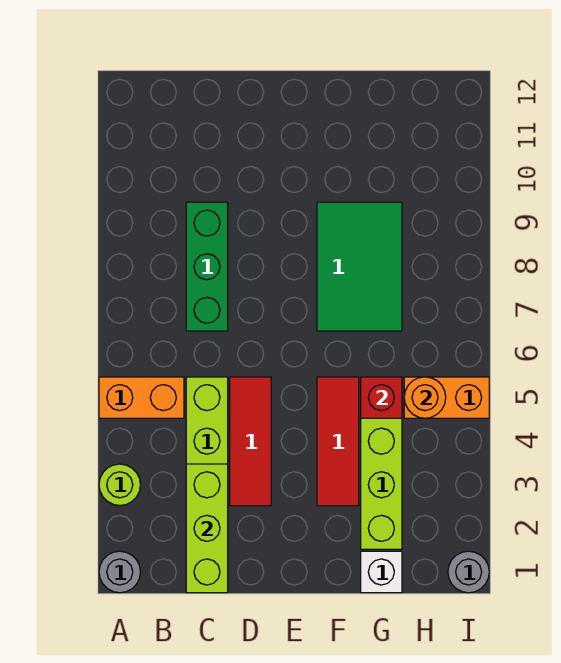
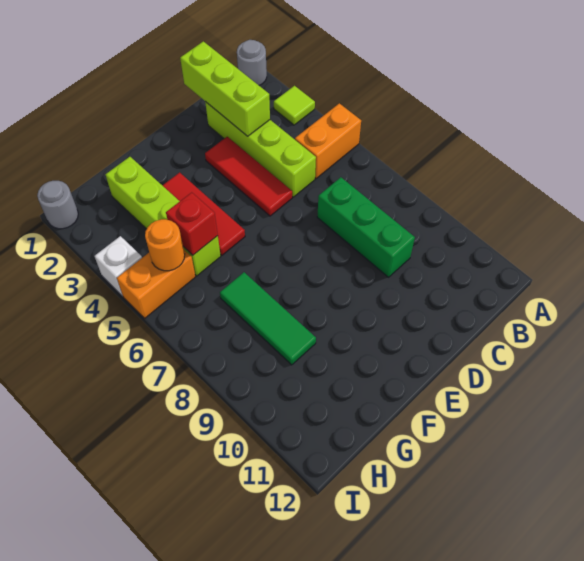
lime 1x1 round brick [99,464,140,506] -> lime 1x1 tile [274,86,315,125]
green 2x3 tile [317,202,402,331] -> green 1x3 tile [220,272,316,365]
white 1x1 brick [361,551,402,593] -> white 1x1 brick moved to [95,236,142,296]

